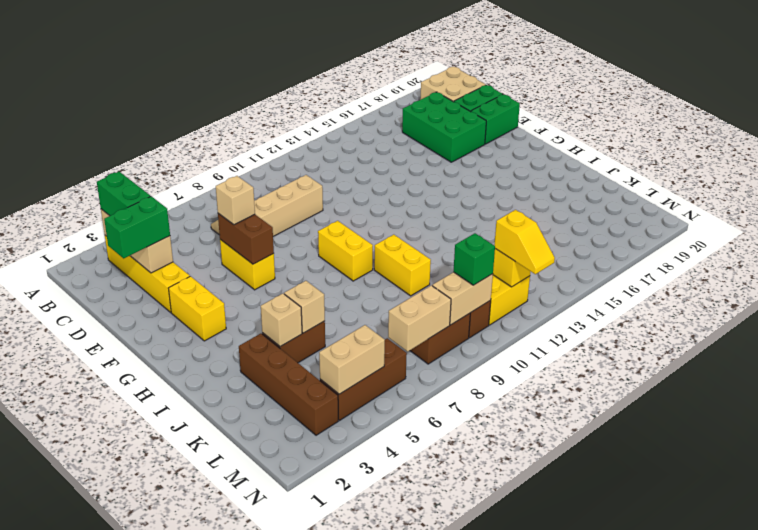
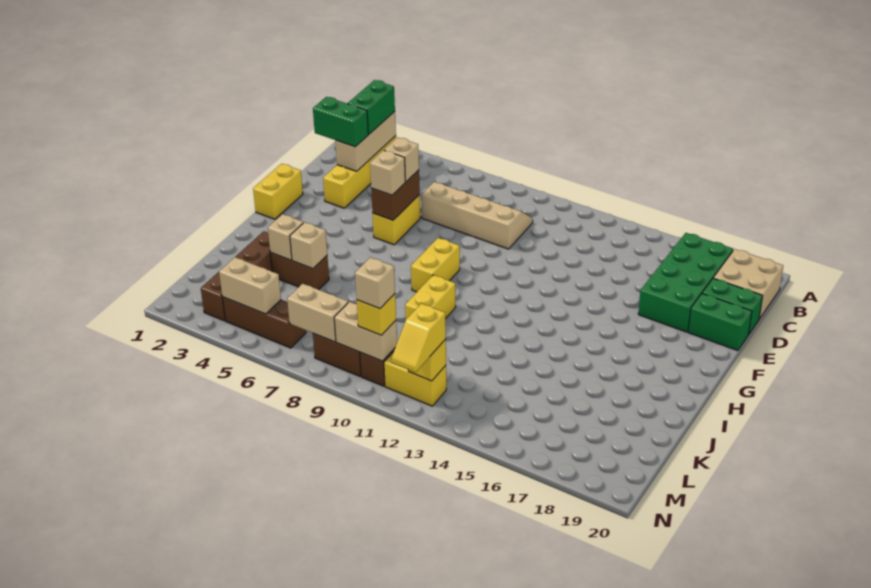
green 2x3 brick [402,92,486,162] -> green 2x4 brick [638,233,733,332]
yellow 1x2 brick [168,276,226,341] -> yellow 1x2 brick moved to [253,164,303,219]
none -> tan 1x1 brick [370,150,405,195]
green 1x1 brick [453,233,495,285] -> yellow 1x1 brick [357,294,396,335]
none -> tan 1x1 brick [355,257,395,309]

